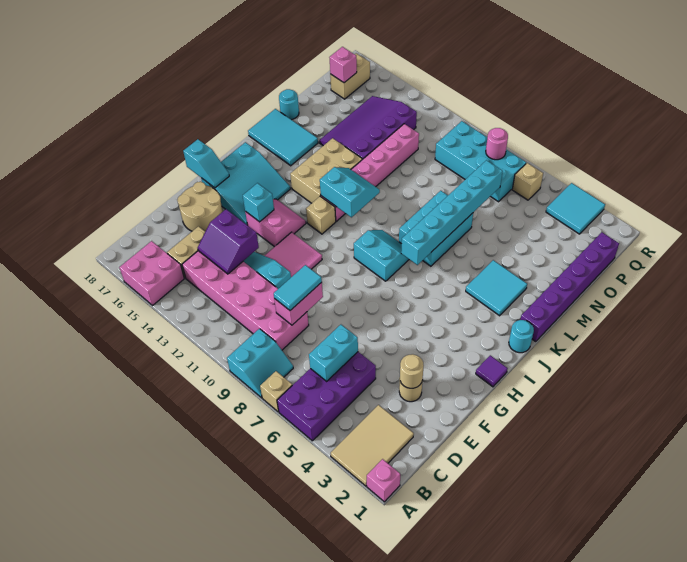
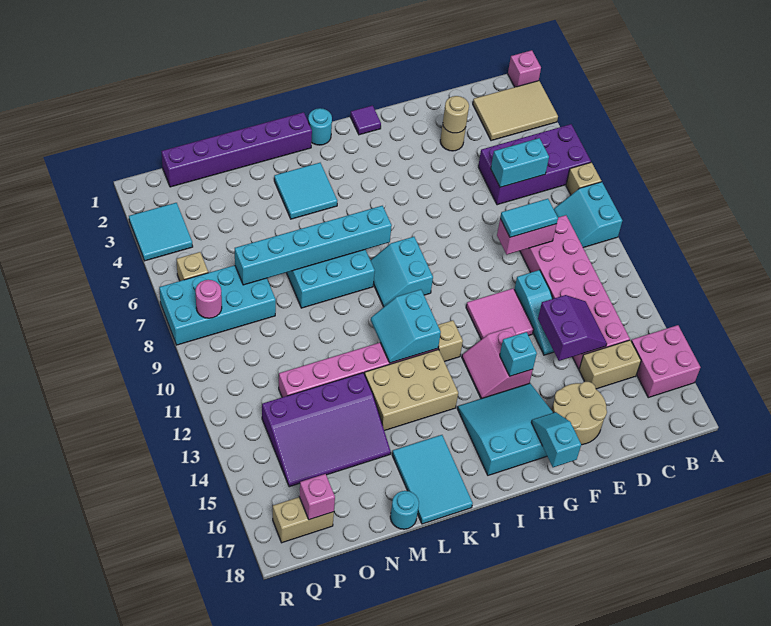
cyan 2x2 slope [227,329,293,398] -> cyan 2x2 slope turned to [554,182,622,248]
cyan 2x4 brick [435,121,526,202] -> cyan 2x4 brick turned to [159,265,276,345]

